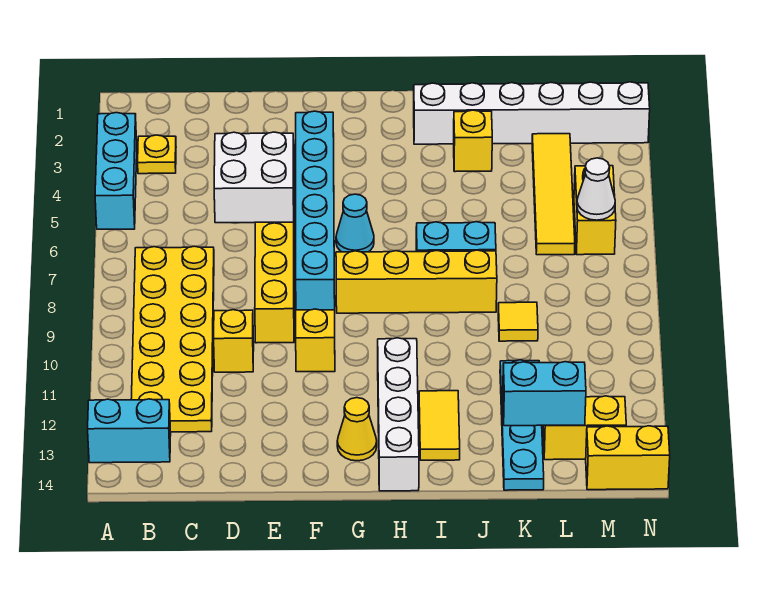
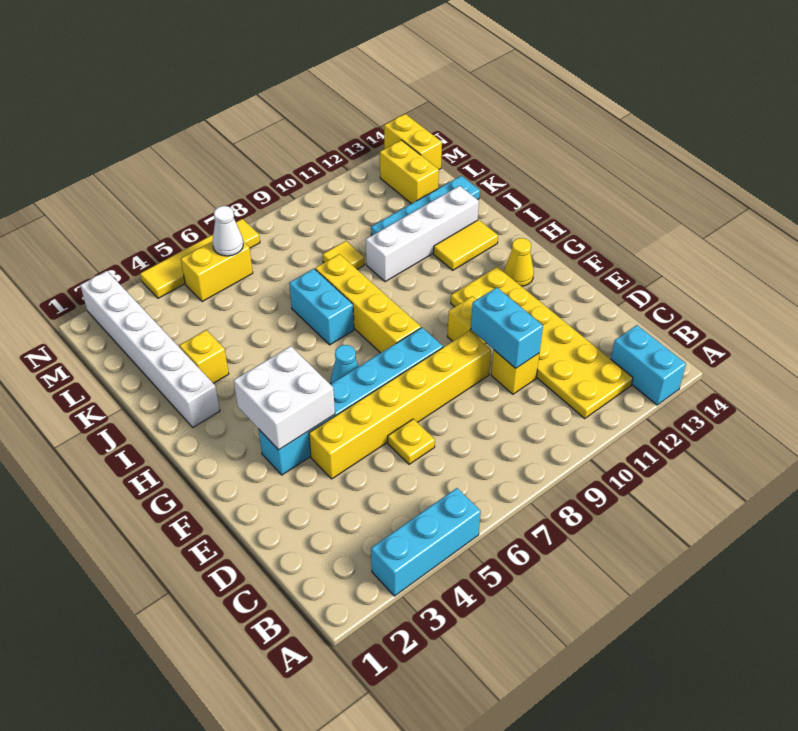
yellow 1x1 plate [138,135,176,174] -> yellow 1x1 plate moved to [388,419,435,464]
yellow 2x6 plate [131,246,214,432] -> yellow 2x6 plate turned to [451,267,633,418]
white 2x2 brick [214,132,294,223] -> white 2x2 brick moved to [234,346,335,450]
white 1x4 brick [378,338,419,491] -> white 1x4 brick moved to [366,186,479,282]
cyan 1x2 brick [503,362,586,426] -> cyan 1x2 brick moved to [471,287,543,368]
yellow 1x4 tile [532,134,575,255] -> yellow 1x4 tile moved to [140,219,260,298]

